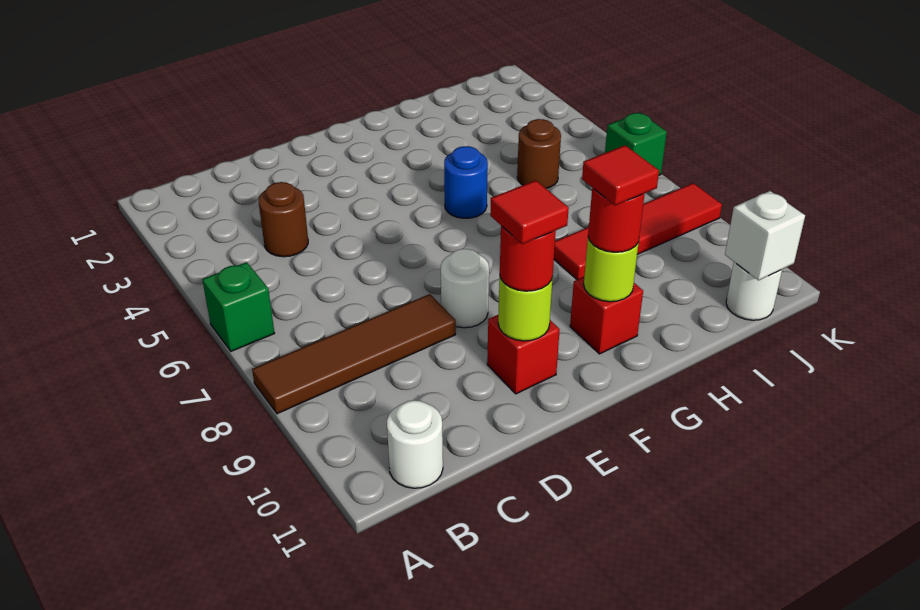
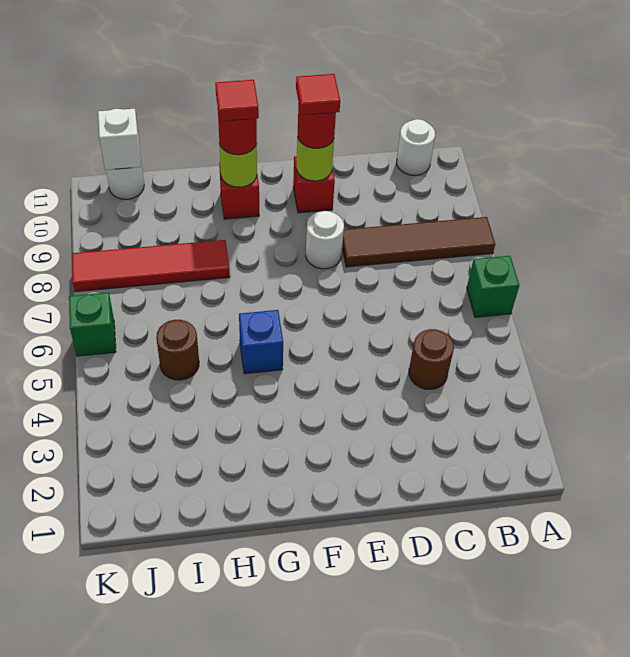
blue 1x1 round brick [444,146,488,218] -> blue 1x1 brick [239,310,283,374]

